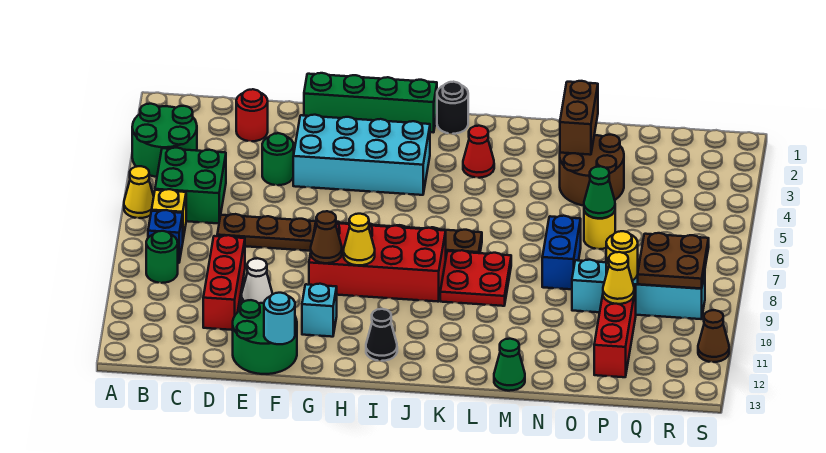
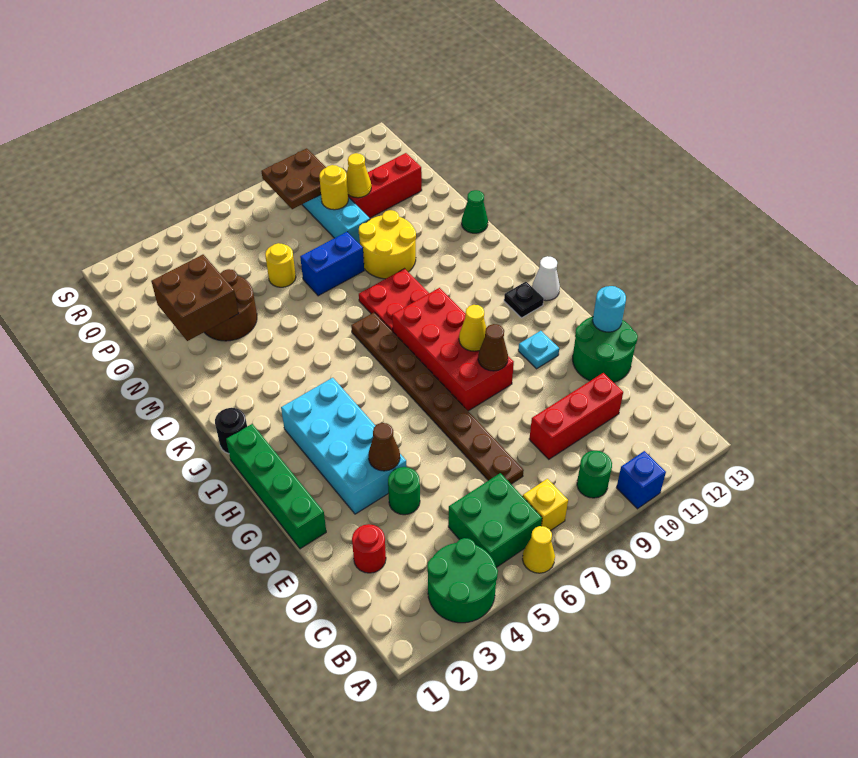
blue 1x1 brick [148,210,183,263] -> blue 1x1 brick moved to [616,451,666,509]
white 1x1 cone [241,258,273,303] -> white 1x1 cone moved to [532,256,560,301]
cyan 1x1 brick [302,284,337,337] -> cyan 1x1 plate [518,331,559,369]
black 1x1 cone [366,309,397,361] -> black 1x1 plate [504,282,544,318]
red 1x1 cone [463,126,494,178] -> none
none -> yellow 2x2 round brick [359,210,416,279]
brown 1x2 brick [560,81,598,155] -> brown 2x2 brick [151,255,239,341]
green 1x1 cone [584,166,615,218] -> none
brown 1x1 cone [698,310,729,362] -> brown 1x1 cone moved to [368,423,400,471]

